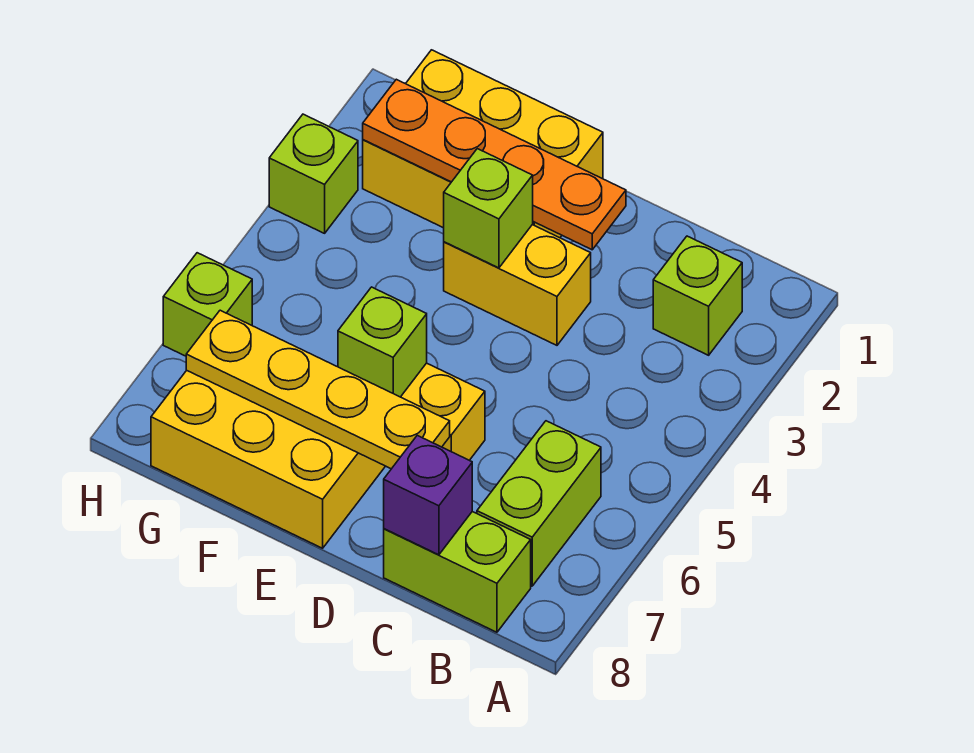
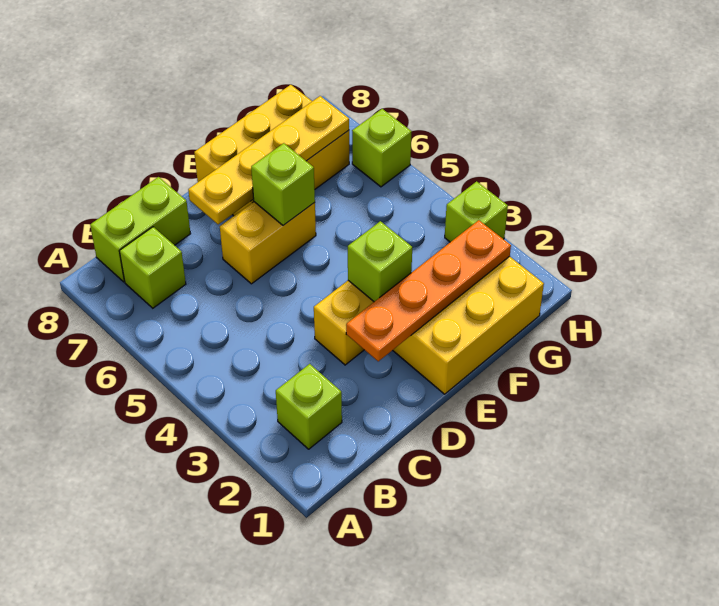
lime 1x2 brick [477,421,601,586] -> lime 1x1 brick [119,227,186,308]
purple 1x1 brick [384,435,472,555] -> none

